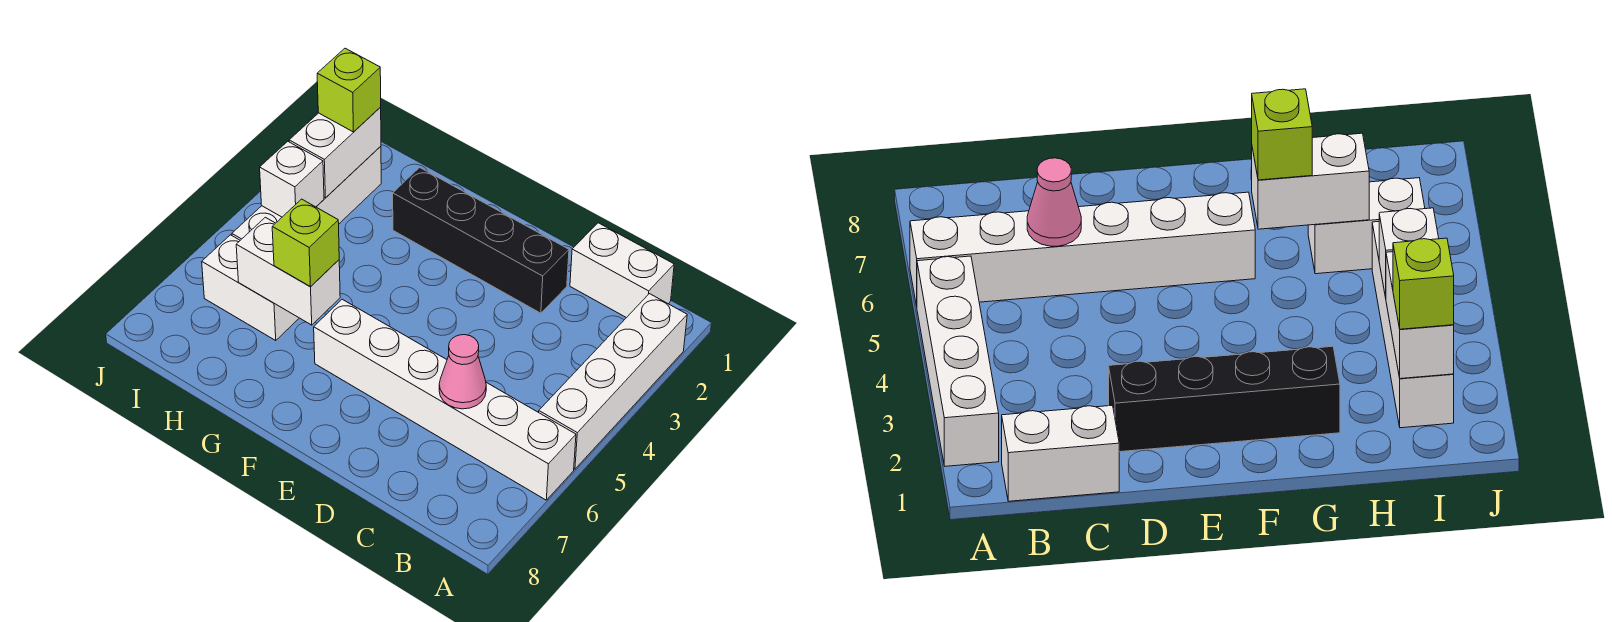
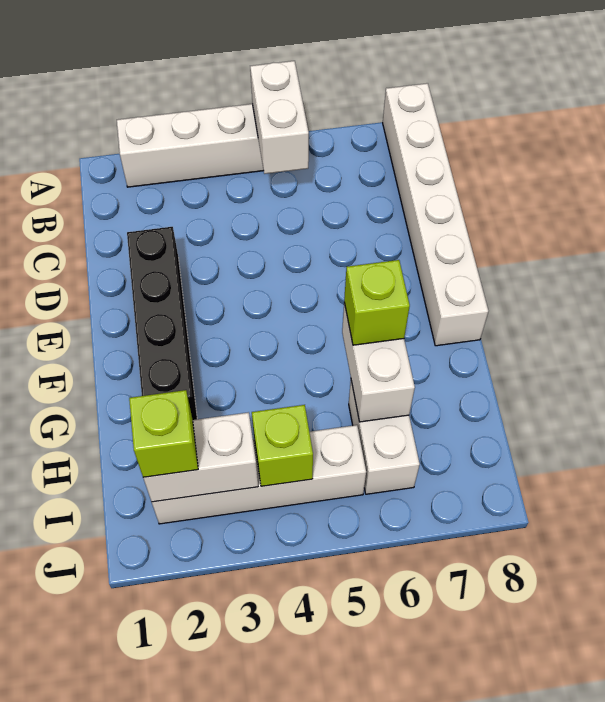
white 1x6 brick [314,299,576,500] -> white 1x6 brick moved to [383,83,488,346]
white 1x2 brick [570,223,674,318] -> white 1x2 brick moved to [250,61,309,174]
pink 1x1 cone [439,335,486,409] -> none
white 1x1 brick [260,142,324,217] -> lime 1x1 brick [252,405,313,486]

